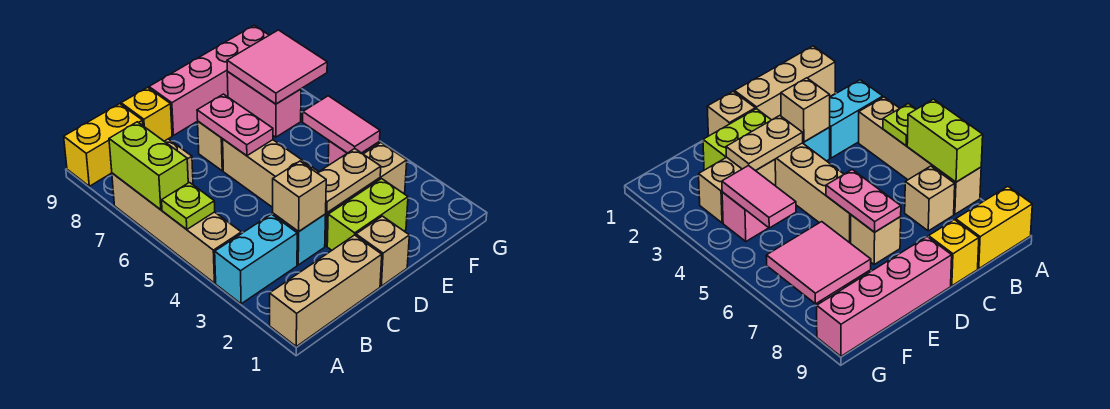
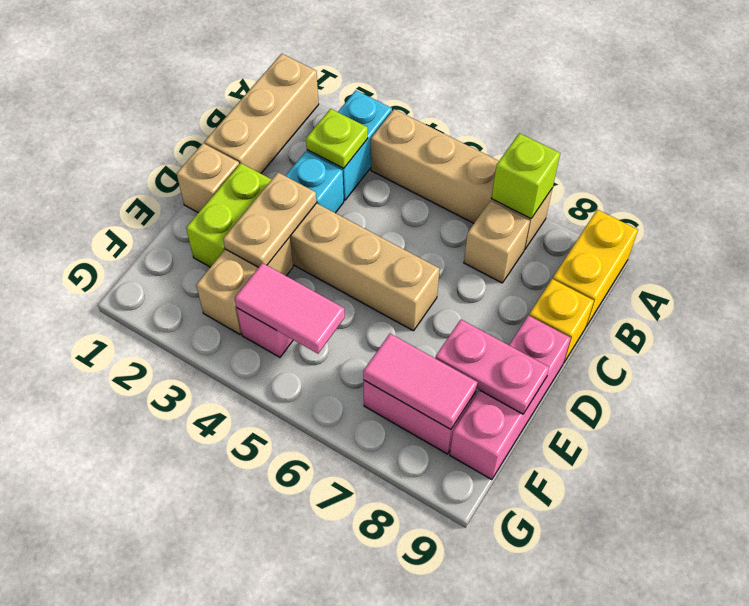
lime 1x1 plate [162,183,215,229] -> lime 1x1 plate moved to [306,109,368,168]
lime 1x2 brick [109,122,188,210] -> lime 1x1 brick [491,133,560,219]
tan 1x1 brick [273,161,326,232] -> none
pink 1x2 plate [197,94,273,156] -> pink 1x2 plate moved to [435,320,549,414]
tan 1x1 brick [198,122,223,171] -> none
pink 1x4 brick [149,25,269,135] -> pink 1x3 brick [450,316,571,480]
pink 2x2 tile [227,30,327,104] -> pink 1x2 tile [363,334,478,429]

